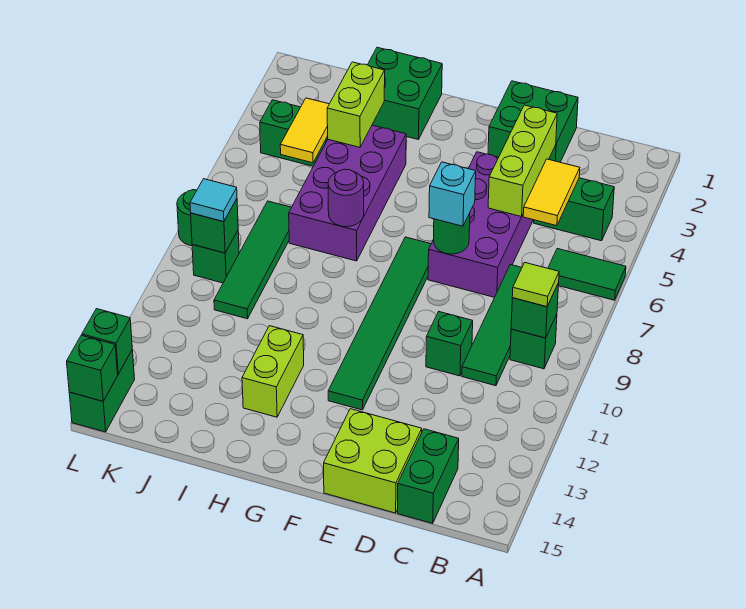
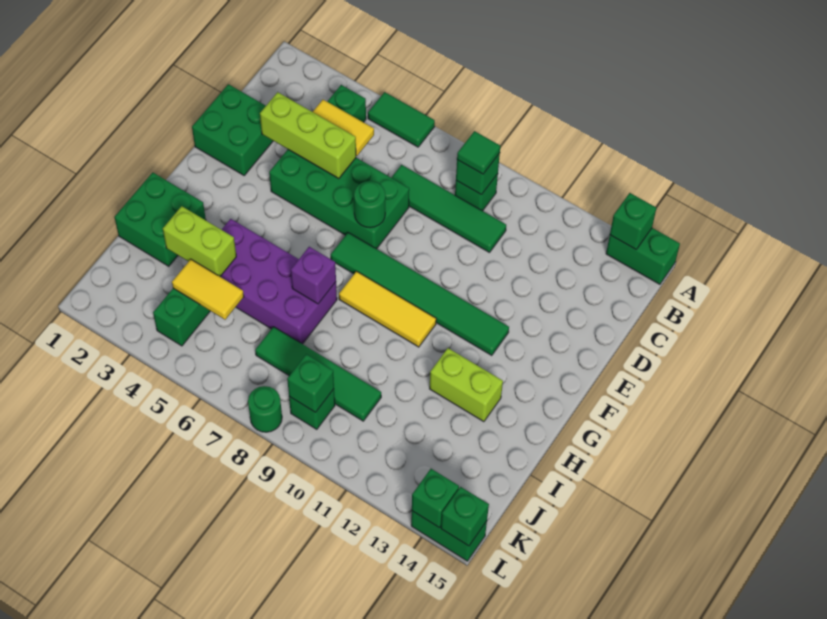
green 1x2 tile [548,249,626,300] -> green 1x2 tile turned to [368,92,435,147]
lime 1x1 tile [512,263,559,307] -> green 1x1 tile [457,131,500,174]
green 1x2 brick [398,429,459,523] -> green 1x2 brick moved to [606,228,680,284]
purple 2x4 brick [428,152,533,297] -> green 2x4 brick [269,150,409,249]
green 1x1 brick [426,312,473,376] -> green 1x1 brick moved to [610,193,656,249]
lime 2x2 brick [324,409,422,513] -> none
cyan 1x1 brick [429,162,476,226] -> none
none -> yellow 1x3 tile [339,271,436,347]
purple 1x1 round brick [328,169,364,227] -> purple 1x1 brick [291,247,336,304]
cyan 1x1 tile [190,179,237,222] -> none

